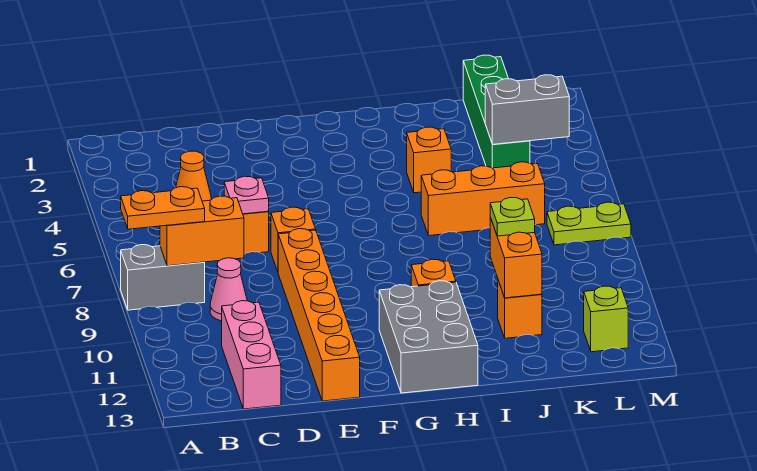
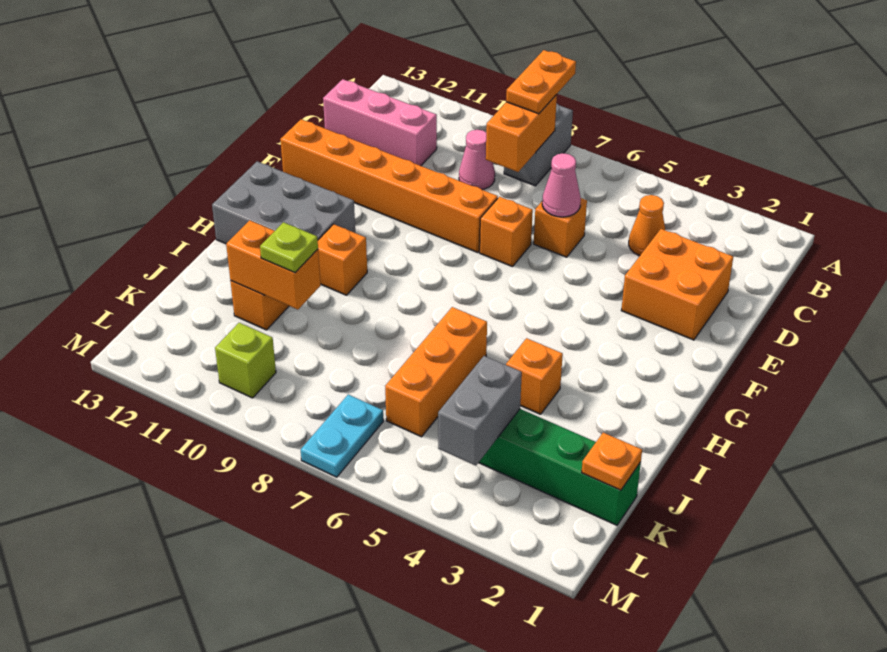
none -> orange 2x2 brick [621,229,733,340]
pink 1x1 plate [224,176,269,214] -> pink 1x1 cone [542,153,581,217]
none -> orange 1x1 plate [582,433,642,490]
lime 1x2 plate [547,202,631,245] -> cyan 1x2 plate [301,395,383,477]
lime 1x1 brick [584,286,628,352] -> lime 1x1 brick moved to [215,323,276,398]

